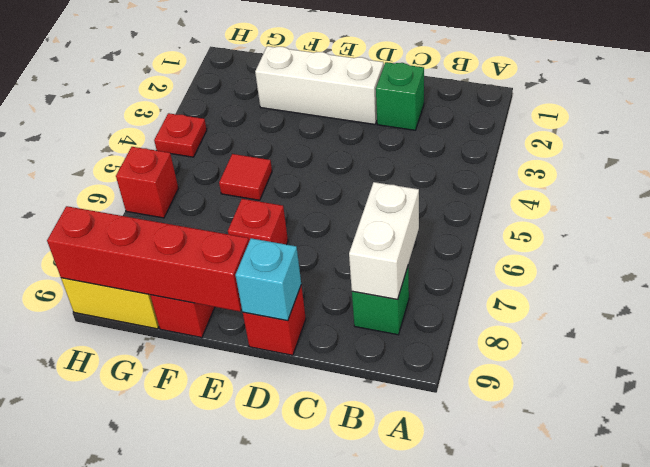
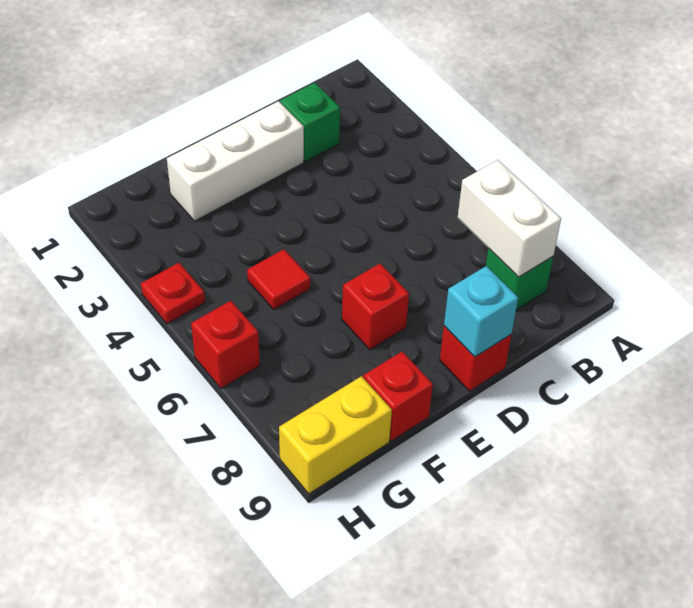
red 1x4 brick [47,206,249,312] -> none

